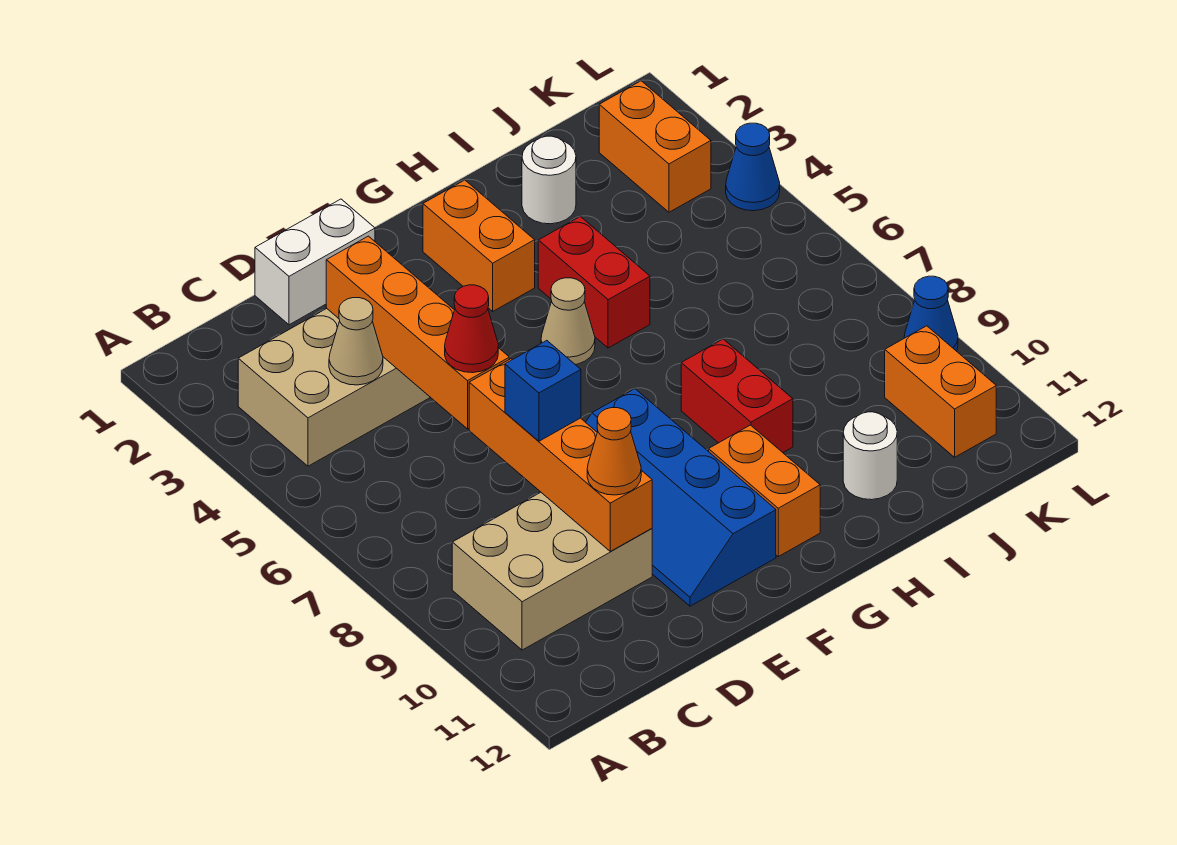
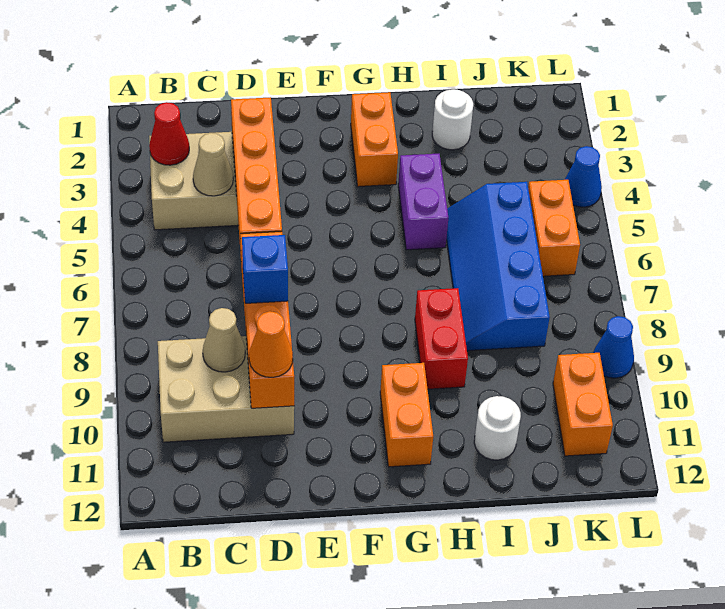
white 1x2 brick [255,199,375,325] -> none
red 1x1 cone [445,285,498,373] -> red 1x1 cone moved to [149,102,189,165]
blue 2x4 slope [586,389,776,606] -> blue 2x4 slope moved to [446,182,550,351]
tan 1x1 cone [541,278,595,364] -> tan 1x1 cone moved to [203,308,245,372]
red 1x2 brick [538,216,650,348] -> purple 1x2 brick [398,154,448,250]
orange 1x2 brick [599,81,711,212] -> orange 1x2 brick moved to [528,180,580,276]

